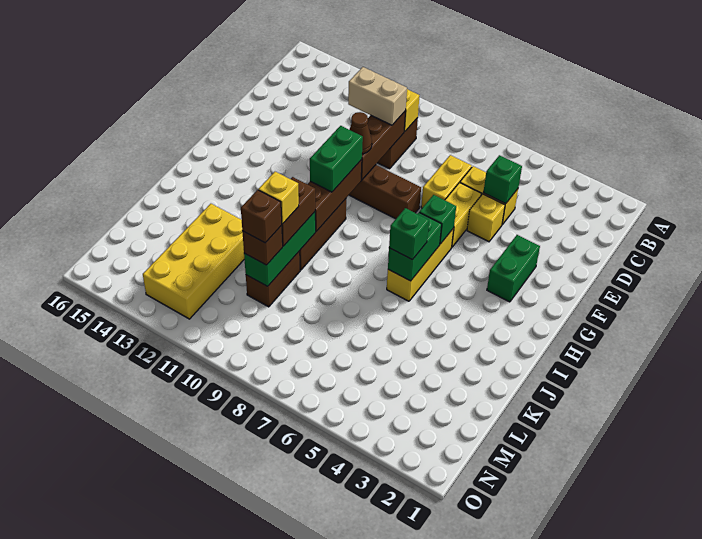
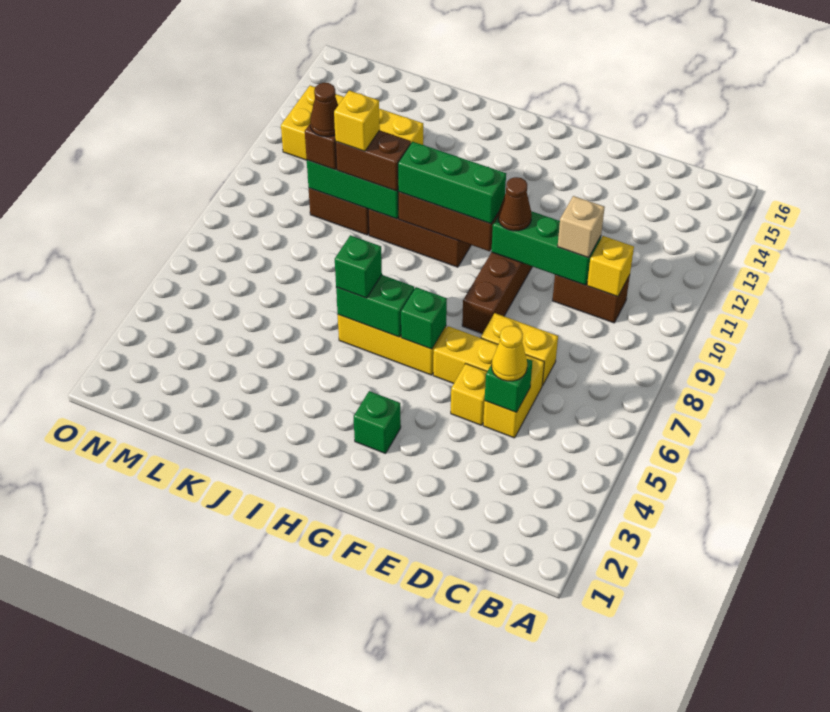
none -> yellow 1x1 cone [492,326,527,381]
brown 1x3 brick [361,111,406,180] -> green 1x3 brick [491,211,601,285]
tan 1x2 brick [348,67,407,125] -> tan 1x1 brick [558,196,605,258]
green 1x2 brick [487,235,540,302] -> green 1x1 brick [354,391,401,454]
green 1x2 brick [310,126,363,192] -> green 1x3 brick [398,142,506,224]
brown 1x1 brick [241,190,282,243] -> brown 1x1 cone [310,83,338,137]

